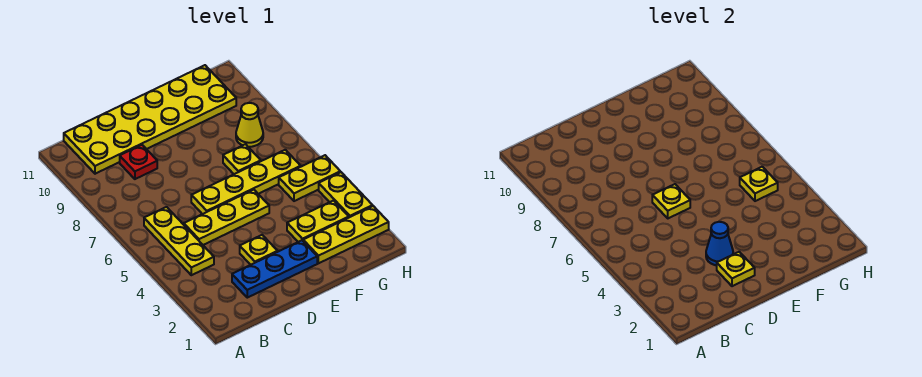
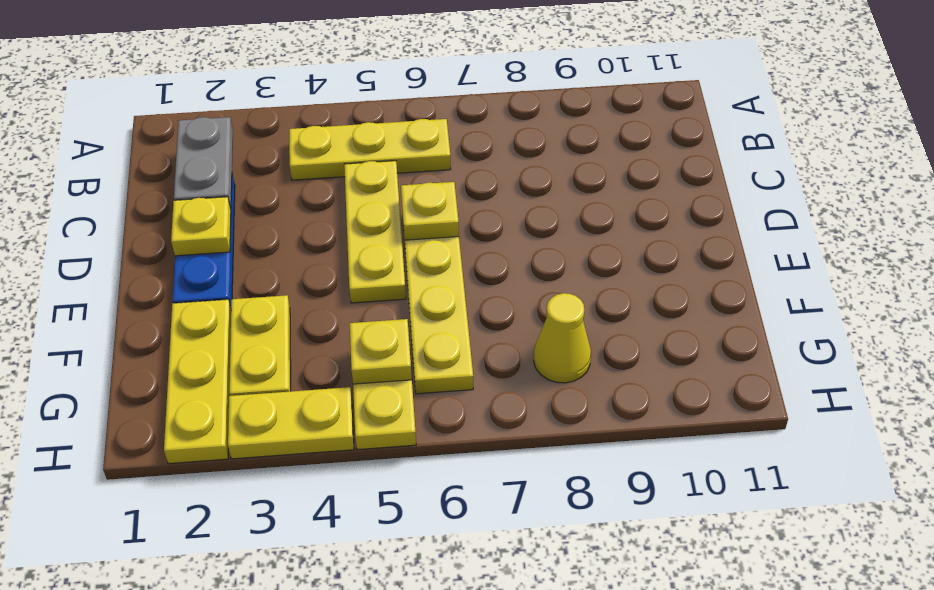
none -> grey 1x2 plate [174,117,233,210]
yellow 2x6 plate [64,65,236,174] -> none
red 1x1 plate [120,145,157,179] -> none
yellow 1x1 plate [240,235,278,265] -> none
blue 1x1 cone [706,222,733,265] -> none
yellow 1x1 plate [223,144,261,174] -> none

